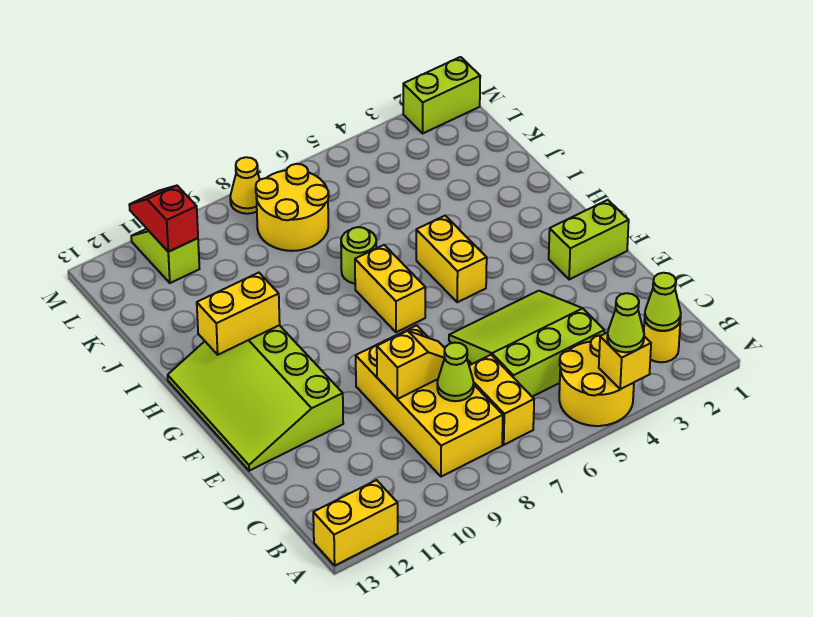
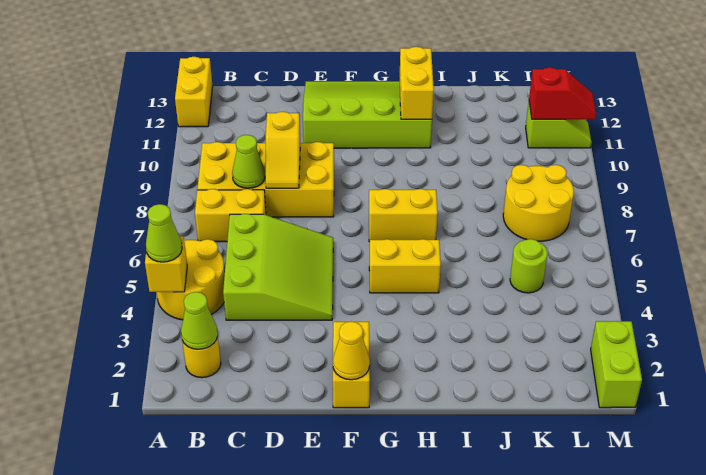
lime 1x2 brick [549,200,629,280] -> yellow 1x2 brick [333,322,370,408]
lime 1x1 round brick [341,227,376,284] -> lime 1x1 round brick moved to [510,239,548,293]
yellow 1x1 cone [230,157,260,214] -> yellow 1x1 cone moved to [333,322,370,380]

